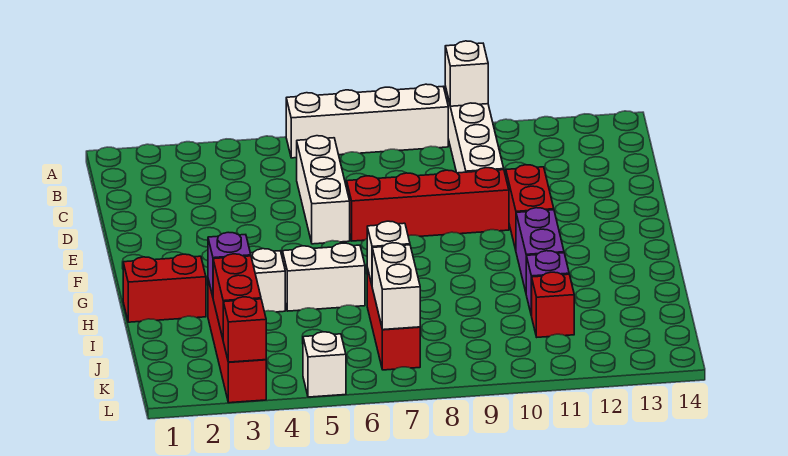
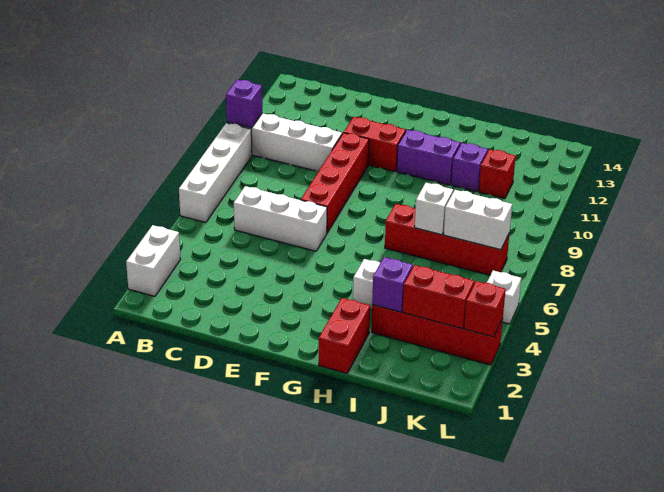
white 1x1 brick [445,41,488,106] -> purple 1x1 brick [226,80,262,128]
white 1x2 brick [282,243,365,311] -> white 1x2 brick moved to [126,225,181,296]
red 1x3 brick [367,268,420,370] -> red 1x4 brick [385,204,510,275]

